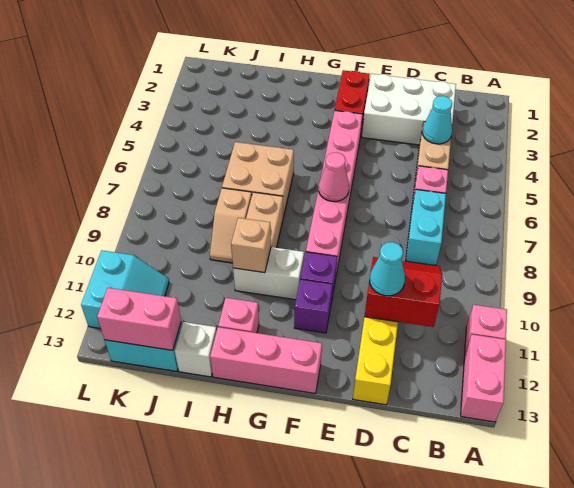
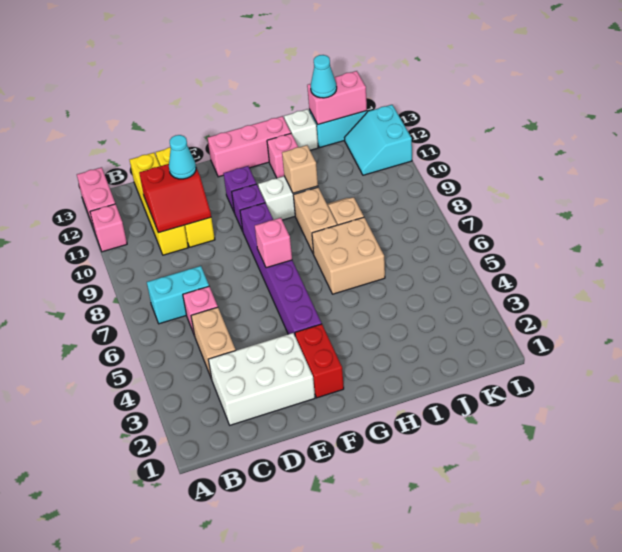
cyan 1x1 cone [422,96,452,144] -> cyan 1x1 cone moved to [311,55,337,98]
cyan 1x2 brick [406,190,446,266] -> cyan 1x2 brick turned to [147,266,209,324]
none -> yellow 1x4 brick [130,153,188,255]
pink 1x6 brick [306,110,363,274] -> purple 1x6 brick [240,203,322,335]
pink 1x1 cone [319,153,349,201] -> pink 1x1 brick [255,218,292,268]

